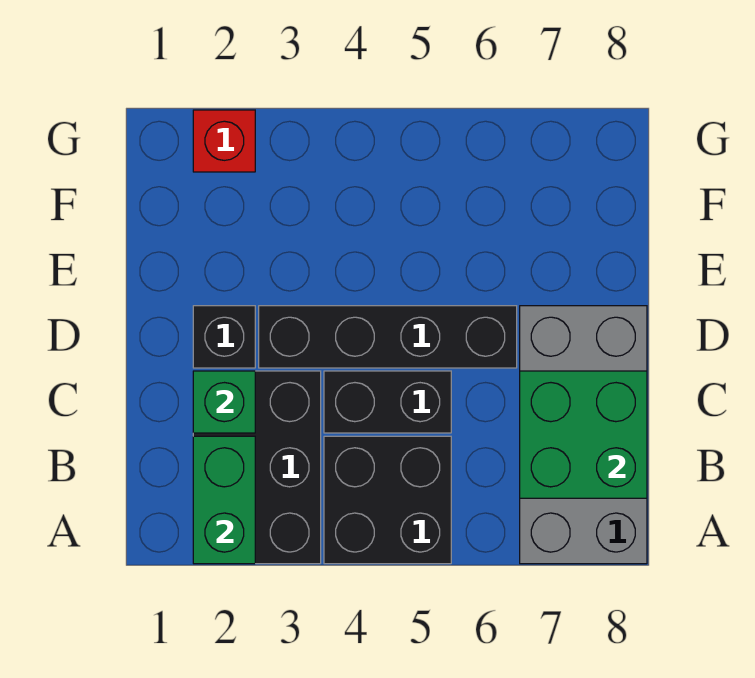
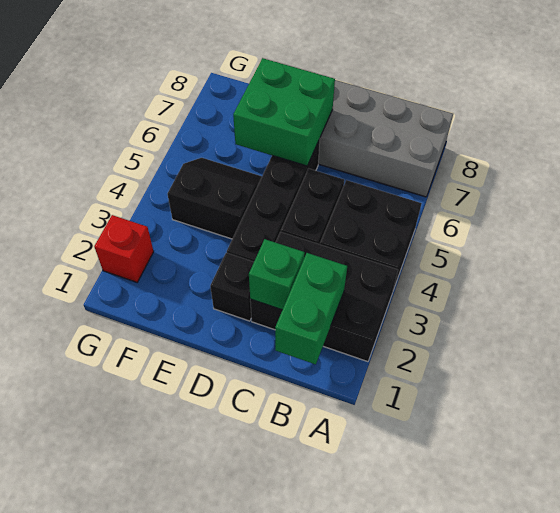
green 1x2 brick [193,436,255,564] -> green 1x2 brick turned to [275,253,347,364]
green 2x2 brick [520,371,647,498] -> green 2x2 brick moved to [233,58,335,166]
none -> black 2x2 slope [167,158,262,239]

